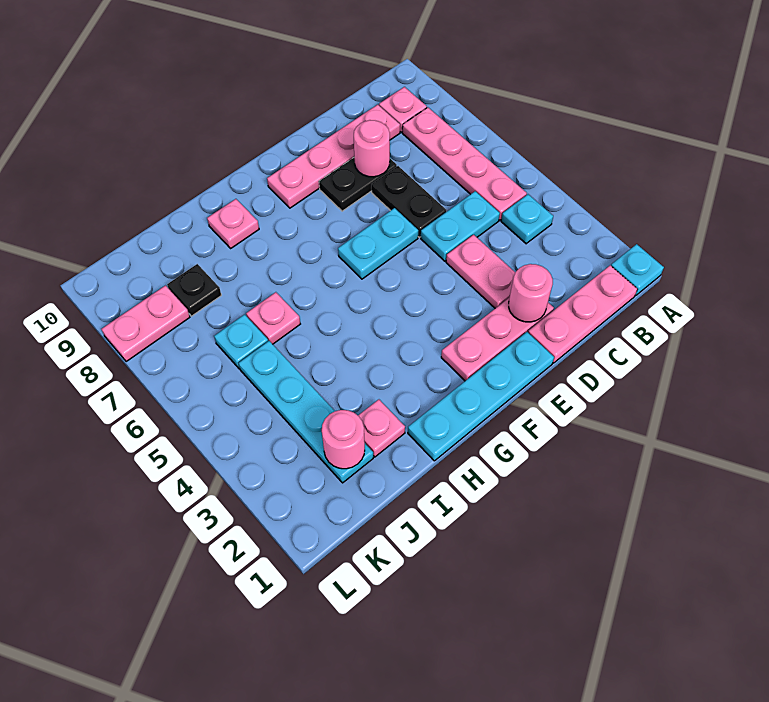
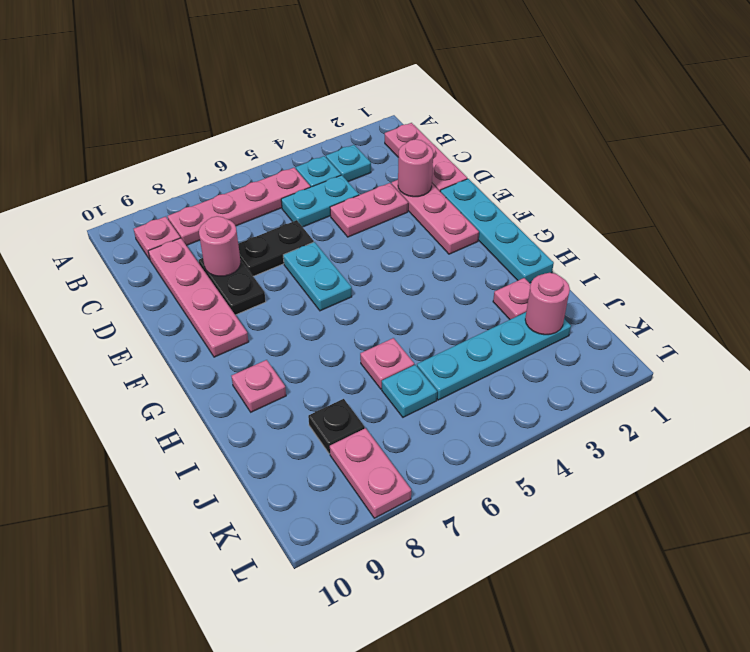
cyan 1x1 plate [611,244,664,296] -> cyan 1x1 plate moved to [326,145,371,182]
cyan 1x2 plate [421,191,500,261] -> cyan 1x2 plate turned to [281,175,359,227]

